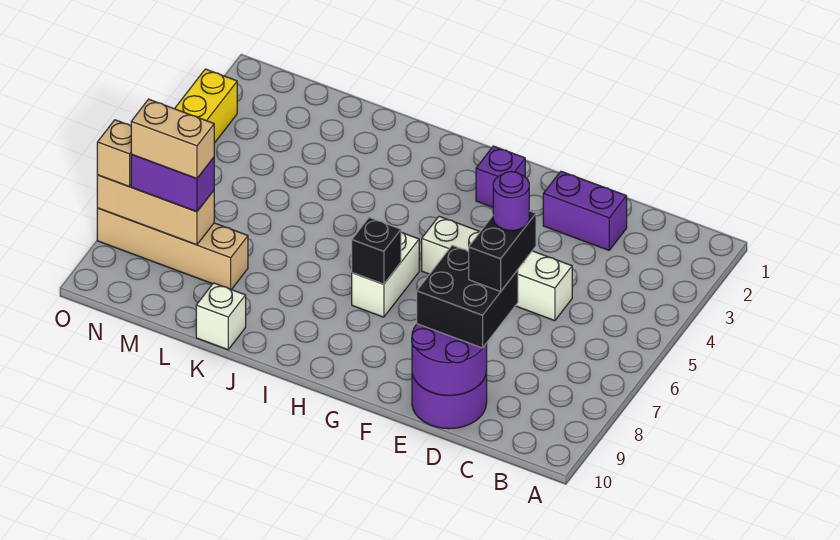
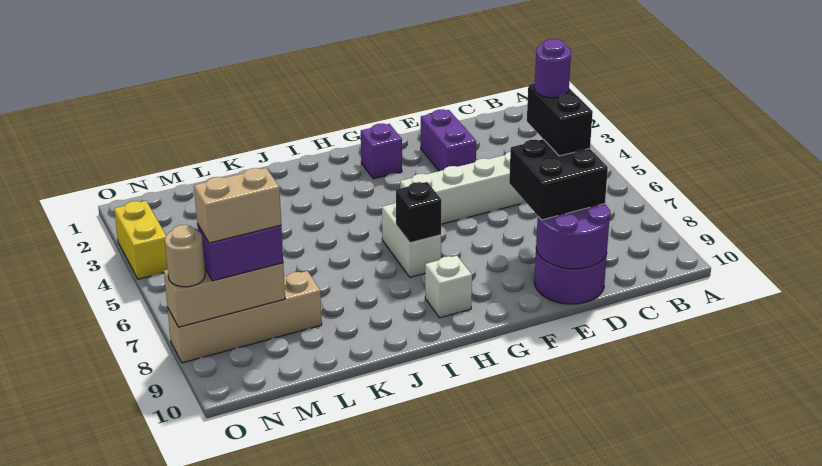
purple 1x2 brick [543,171,627,250] -> purple 1x2 brick turned to [421,109,476,171]
white 1x1 brick [196,283,246,350] -> white 1x1 brick moved to [425,256,472,318]
tan 1x1 brick [97,120,132,187] -> tan 1x1 round brick [165,225,205,287]

